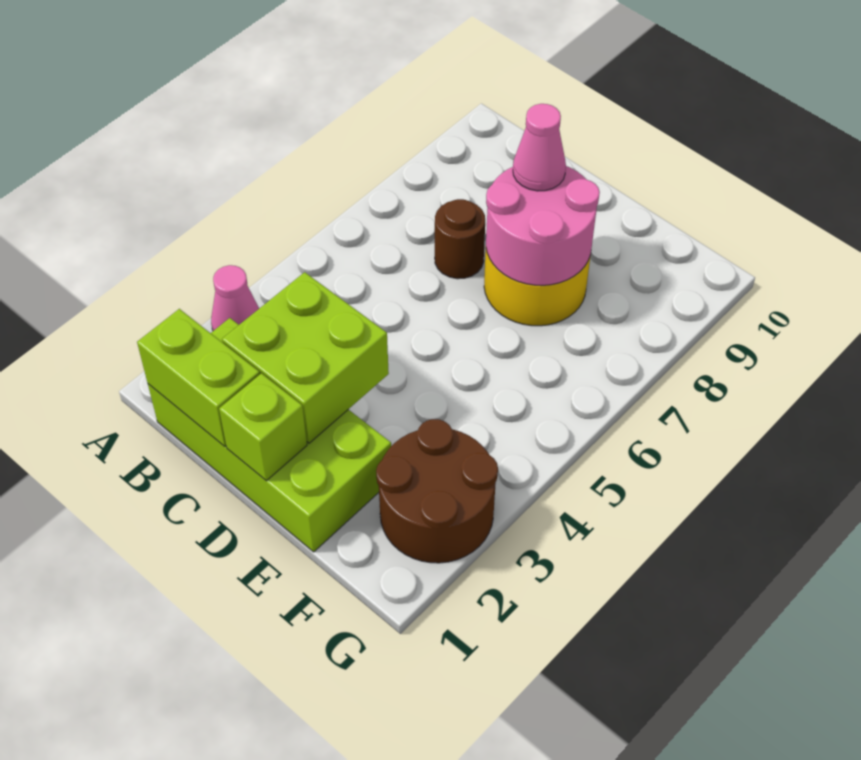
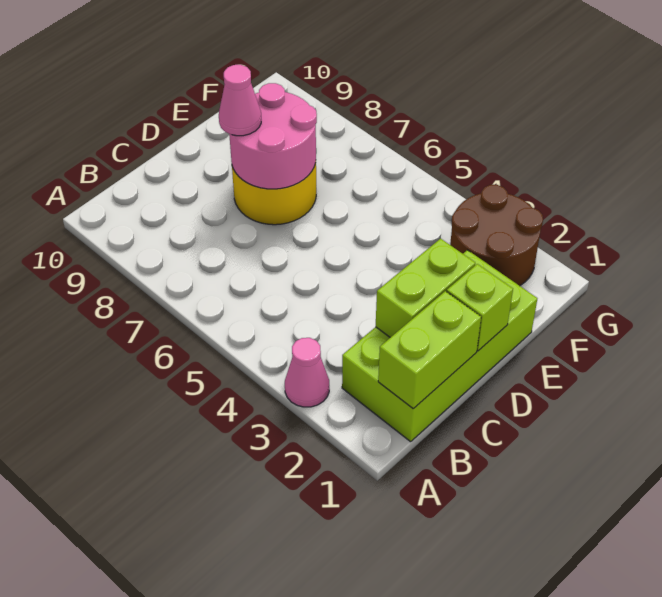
lime 2x2 brick [222,272,389,443] -> lime 1x2 brick [376,239,475,337]
brown 1x1 round brick [435,199,485,279] -> none

